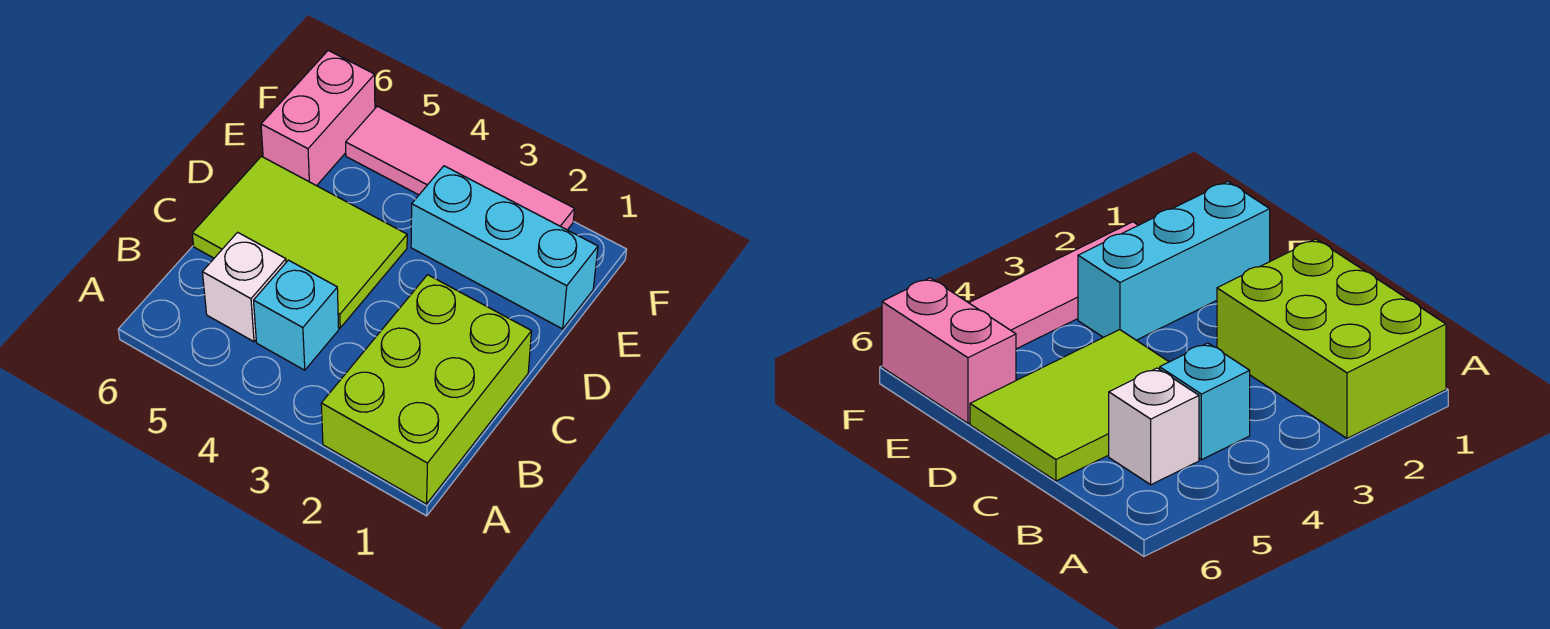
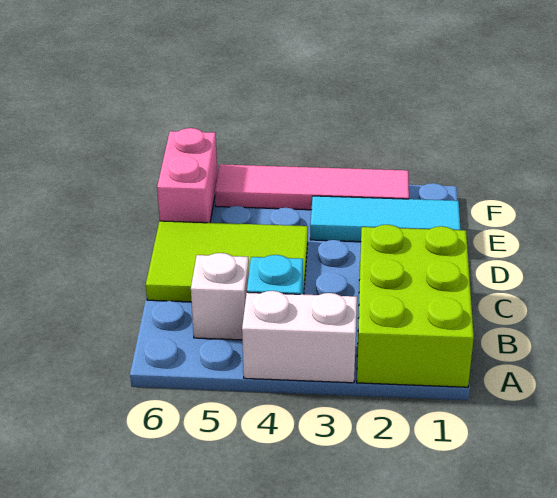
none -> white 1x2 brick [242,291,357,383]
cyan 1x3 brick [411,166,598,329] -> cyan 1x3 tile [310,196,461,242]

